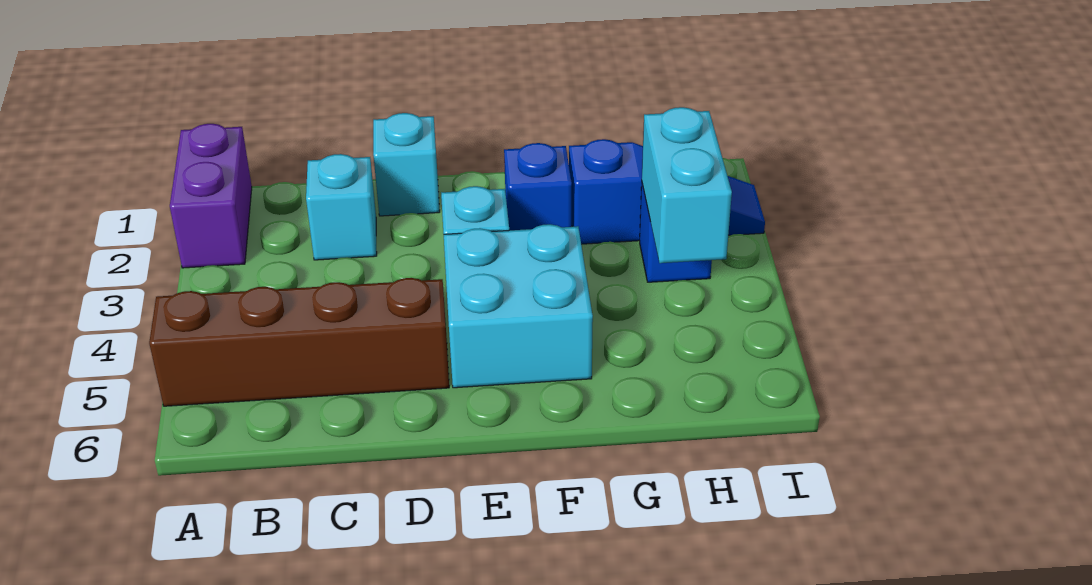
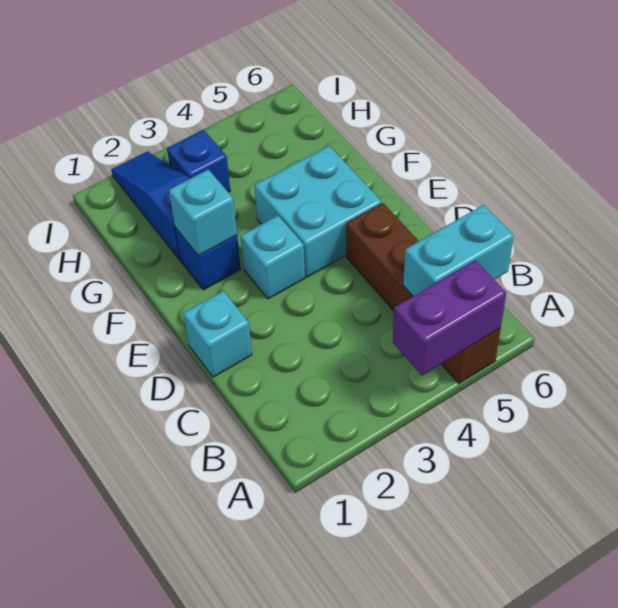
purple 1x2 brick [170,124,252,268] -> purple 1x2 brick moved to [393,260,506,375]
cyan 1x1 brick [306,154,377,260] -> cyan 1x1 brick moved to [169,169,237,256]
cyan 1x2 brick [642,107,732,263] -> cyan 1x2 brick moved to [403,205,514,296]

